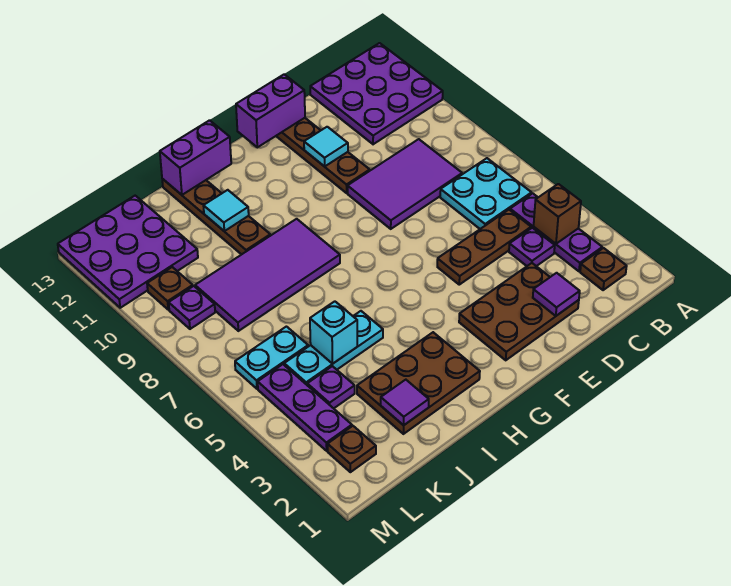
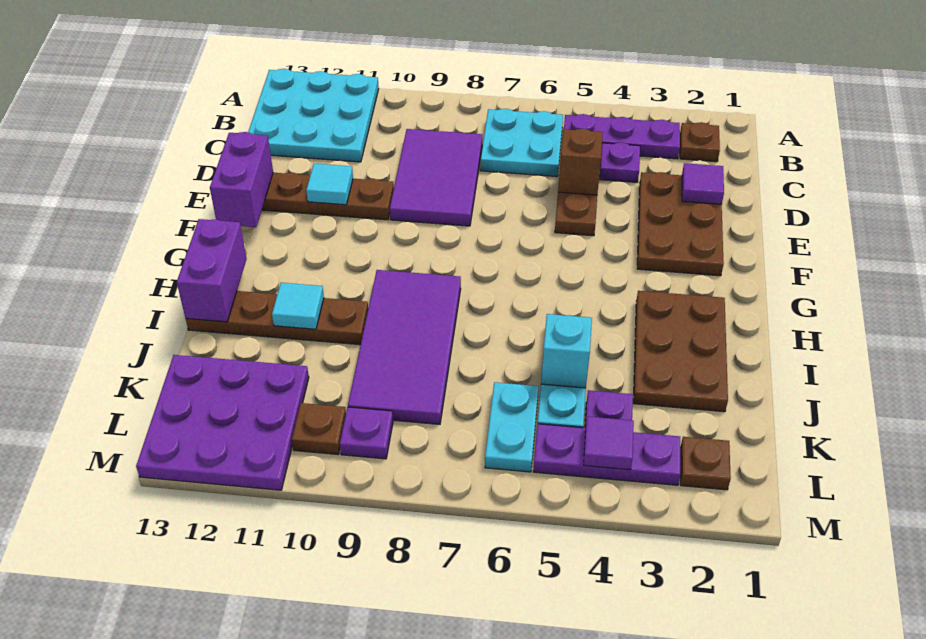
purple 3x3 plate [310,43,443,144] -> cyan 3x3 plate [248,69,379,162]
brown 1x1 brick [534,184,581,244] -> brown 1x1 brick moved to [558,129,603,195]
purple 1x1 tile [381,380,429,425] -> purple 1x1 tile moved to [584,416,634,470]

